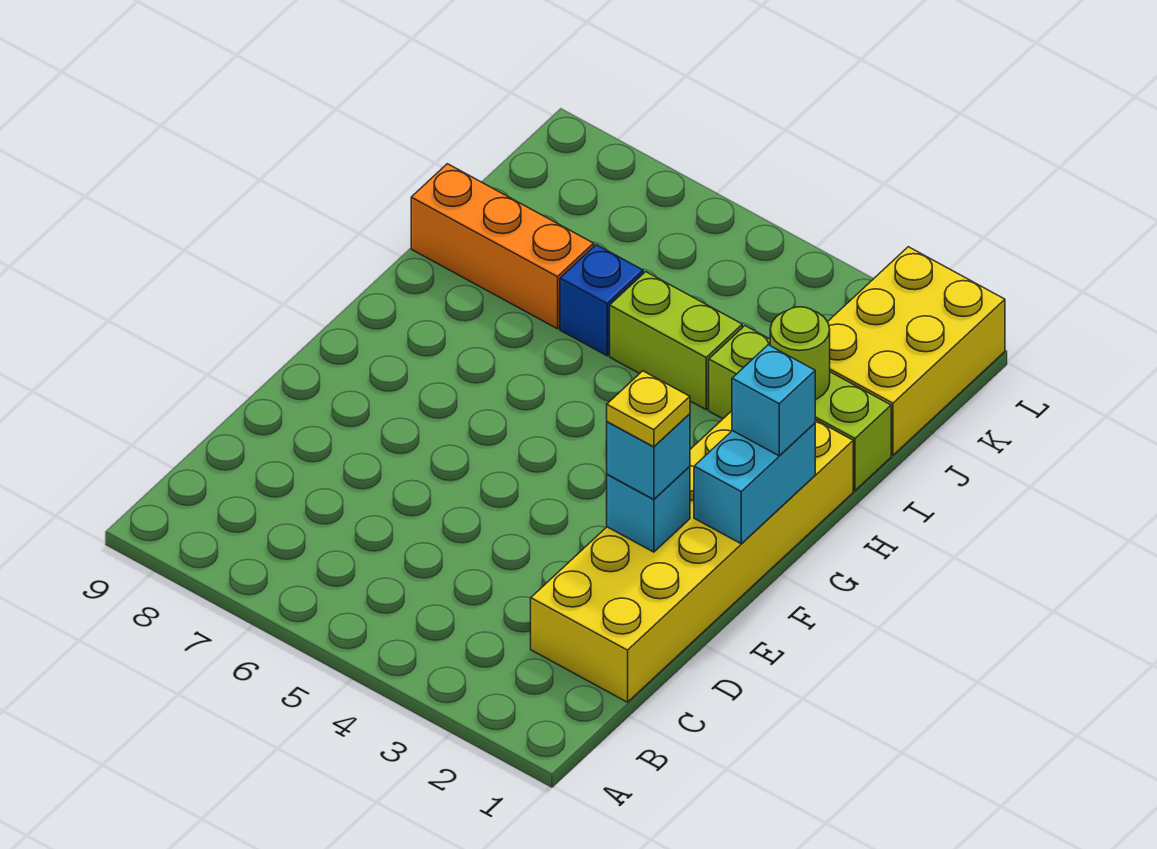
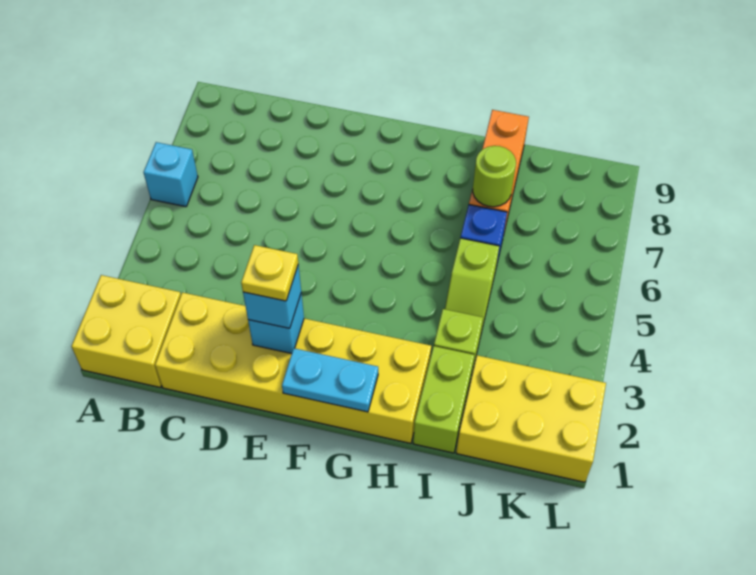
none -> yellow 2x2 brick [71,275,181,388]
cyan 1x2 brick [694,423,815,544] -> cyan 1x2 plate [282,348,378,412]
cyan 1x1 brick [732,345,815,456] -> cyan 1x1 brick moved to [144,142,198,207]
lime 1x1 round brick [770,307,830,399] -> lime 1x1 round brick moved to [473,146,516,207]
lime 1x2 brick [610,272,742,409] -> lime 1x2 slope [445,238,499,337]

